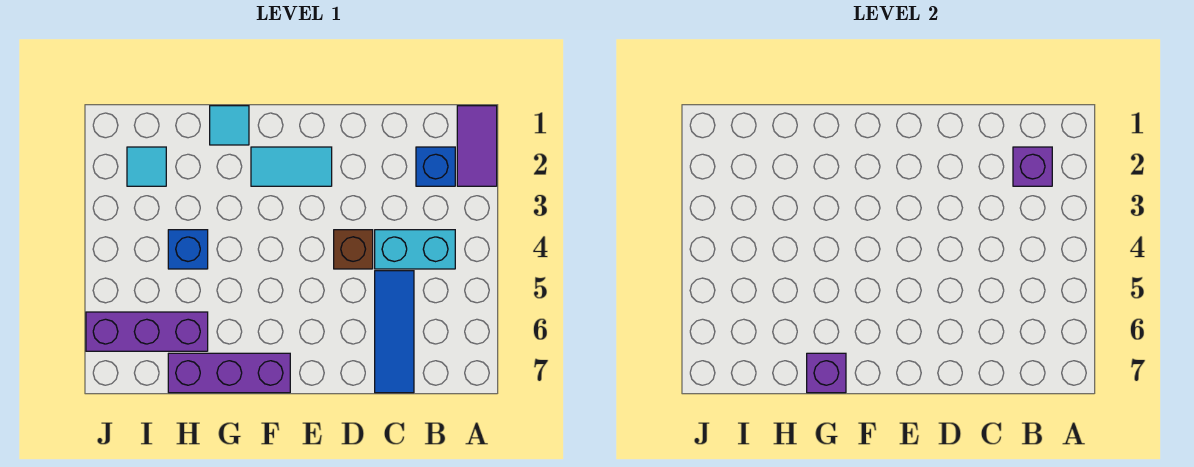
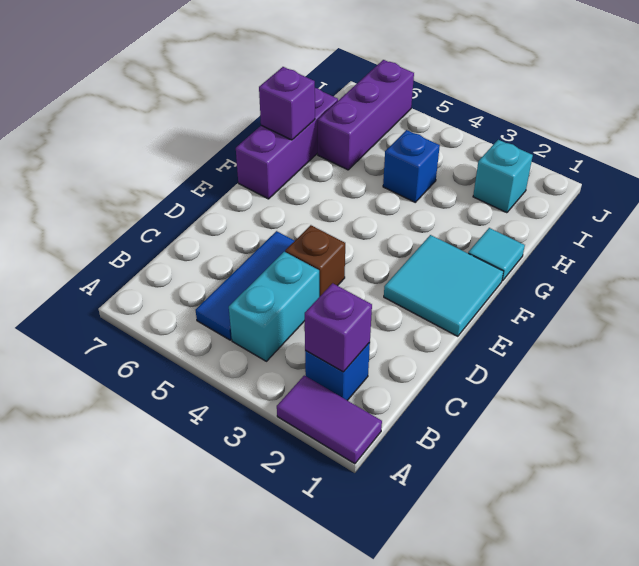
blue 1x3 tile [375,271,414,393] -> blue 1x3 tile turned to [196,231,294,340]
cyan 1x2 tile [251,147,332,186] -> cyan 2x2 tile [384,235,504,336]
cyan 1x1 tile [127,147,166,186] -> cyan 1x1 brick [473,140,533,213]

